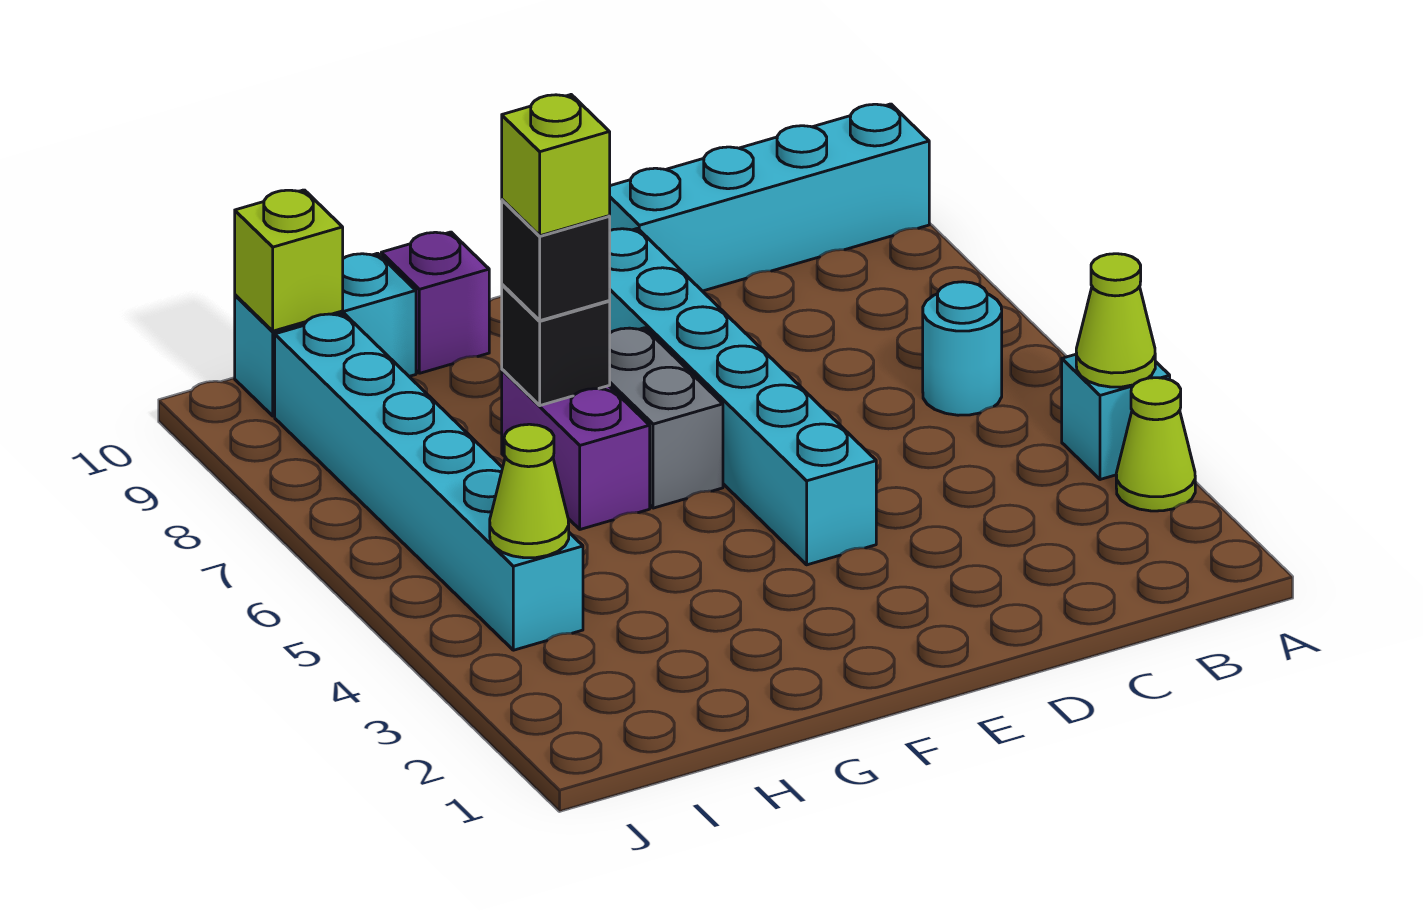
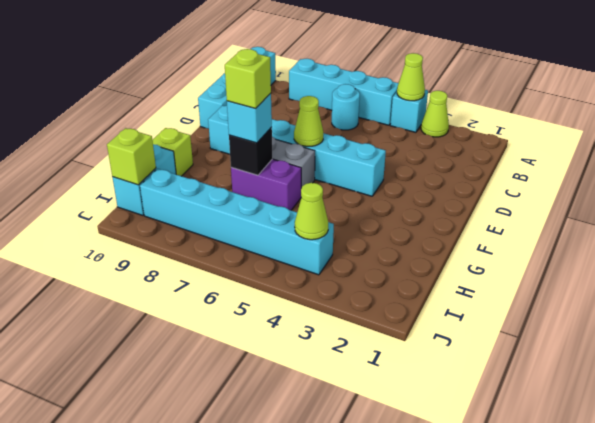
none -> cyan 1x4 brick [289,59,399,125]
none -> lime 1x1 cone [294,96,323,146]
black 1x1 brick [502,200,610,321] -> cyan 1x1 brick [227,93,272,143]
purple 1x1 brick [381,232,489,373] -> lime 1x1 brick [152,128,193,176]

